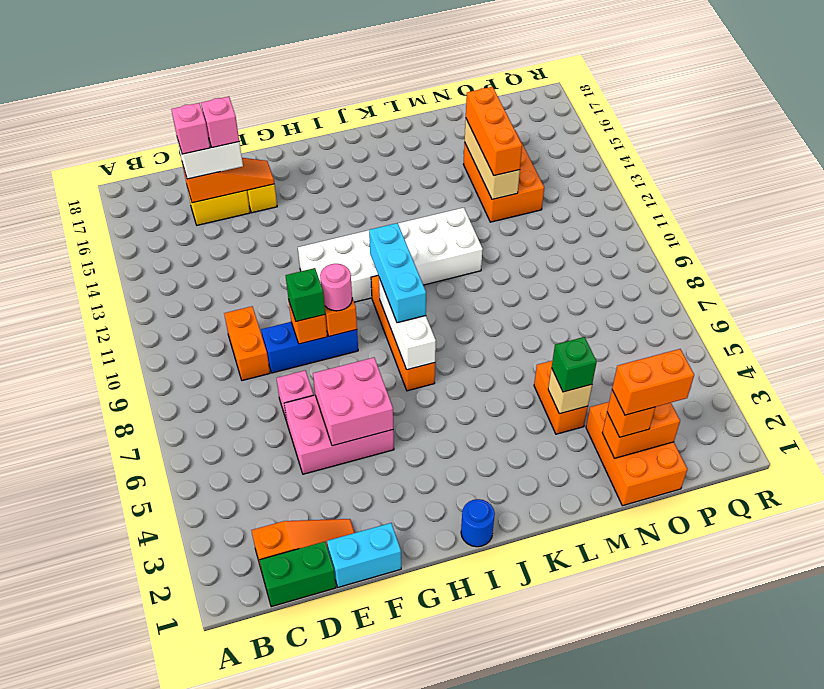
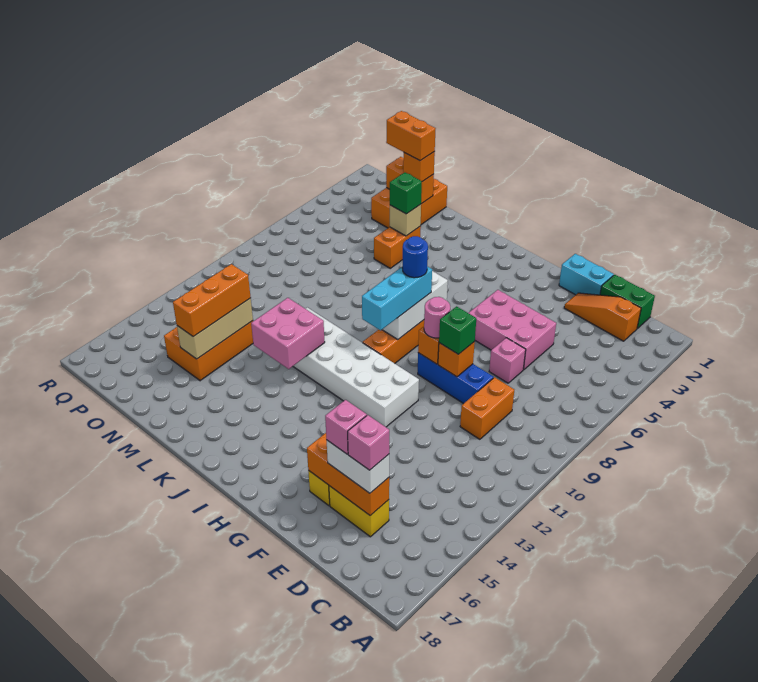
orange 1x3 slope [182,158,274,203] -> orange 1x3 brick [307,433,389,516]
pink 2x2 brick [313,358,393,446] -> pink 2x2 brick moved to [251,298,325,369]
blue 1x1 round brick [461,499,495,547] -> blue 1x1 round brick moved to [402,236,428,278]

